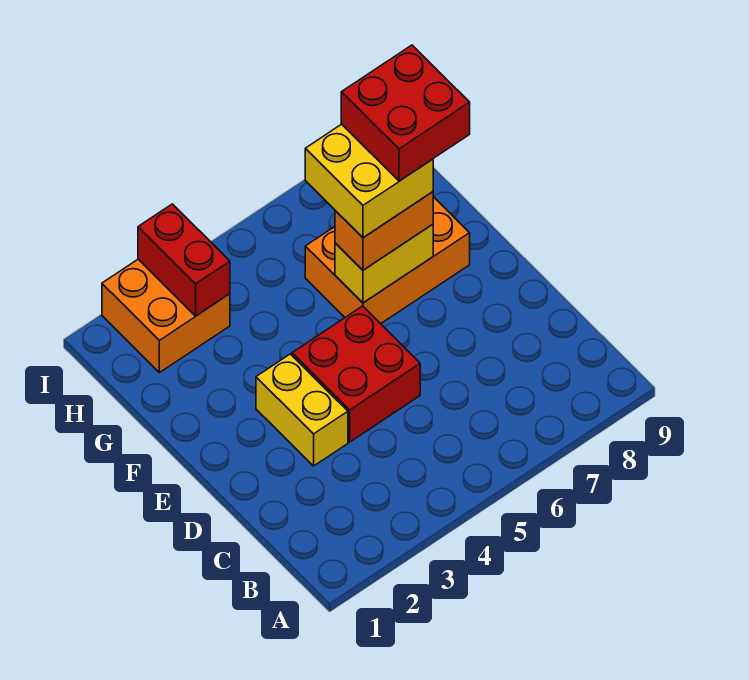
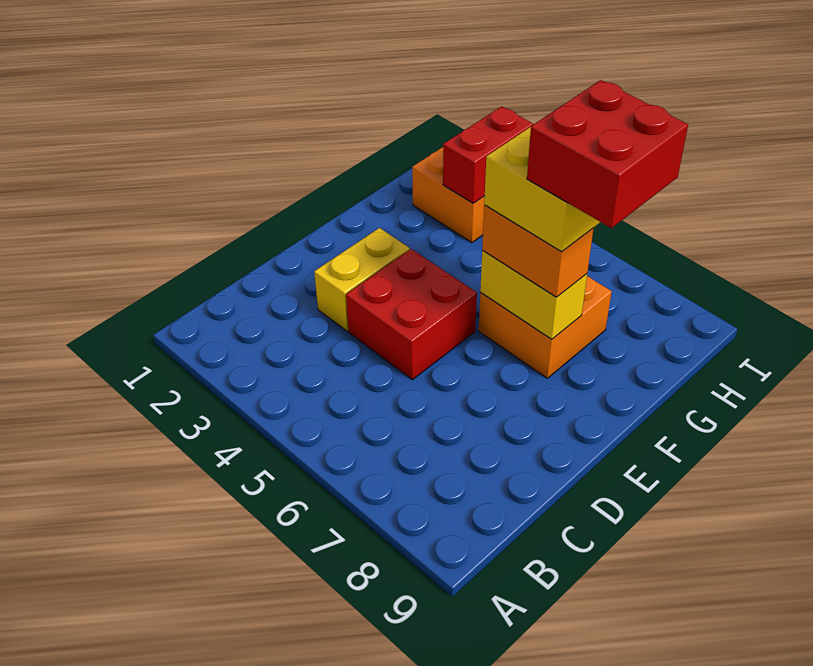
orange 2x3 brick [305,197,470,324] -> orange 2x2 brick [479,276,612,378]

